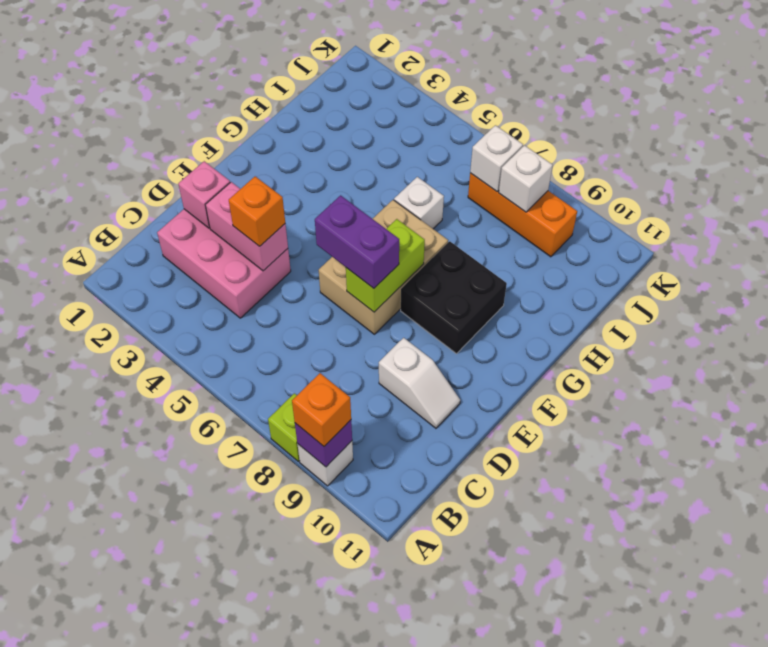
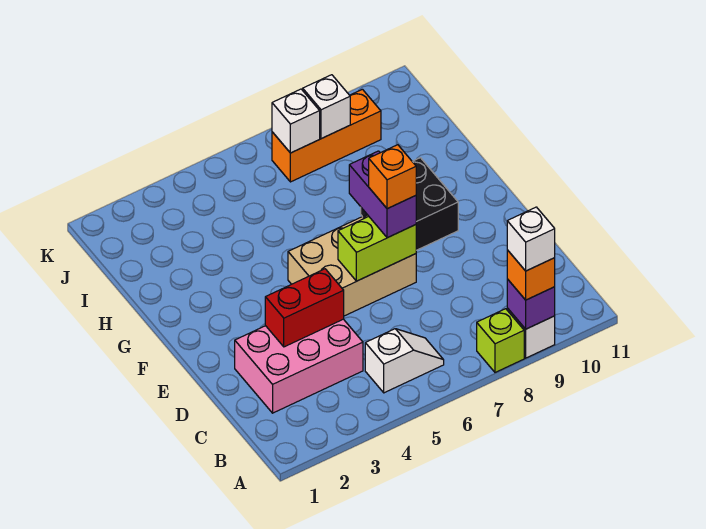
pink 1x1 brick [178,161,230,228] -> none
pink 1x2 brick [205,182,288,271] -> red 1x2 brick [265,269,344,347]
orange 1x1 brick [229,176,285,246] -> orange 1x1 brick moved to [369,145,416,209]
white 1x2 slope [379,338,460,428] -> white 1x2 slope moved to [365,329,444,393]
tan 2x3 brick [319,200,448,334] -> tan 2x3 brick turned to [288,215,416,316]
purple 1x2 brick [315,195,399,288] -> purple 1x2 brick turned to [349,151,416,238]
lime 1x2 brick [346,219,425,312] -> lime 1x2 brick turned to [338,217,416,281]
white 1x1 brick [394,177,444,229] -> white 1x1 brick moved to [507,207,555,271]

